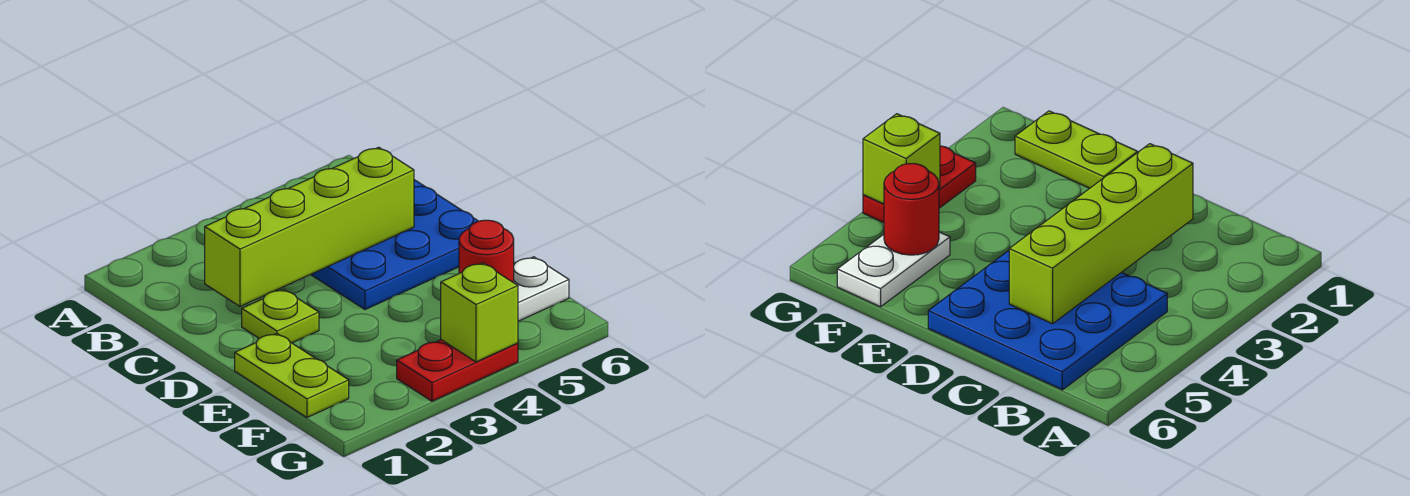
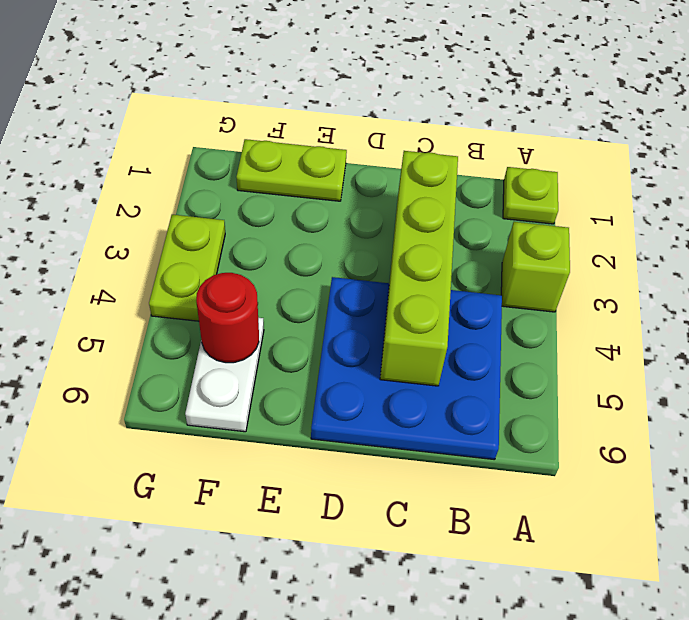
lime 1x1 plate [242,289,319,343] -> lime 1x1 plate moved to [503,167,558,224]
red 1x2 plate [397,340,518,401] -> lime 1x2 plate [149,215,225,321]
lime 1x1 brick [441,263,518,362] -> lime 1x1 brick moved to [501,222,570,312]

